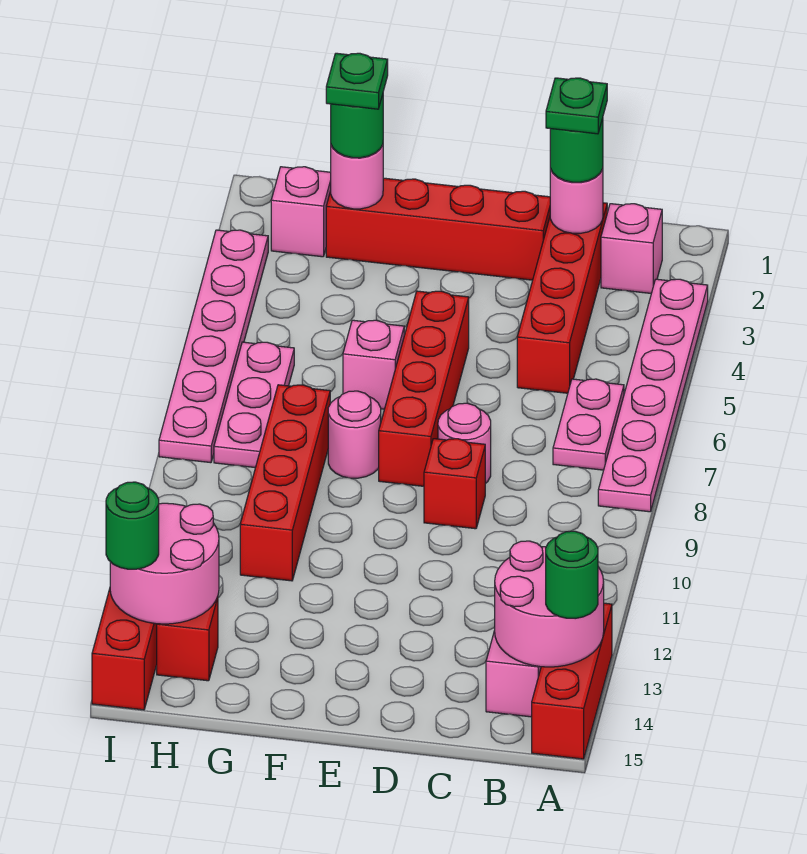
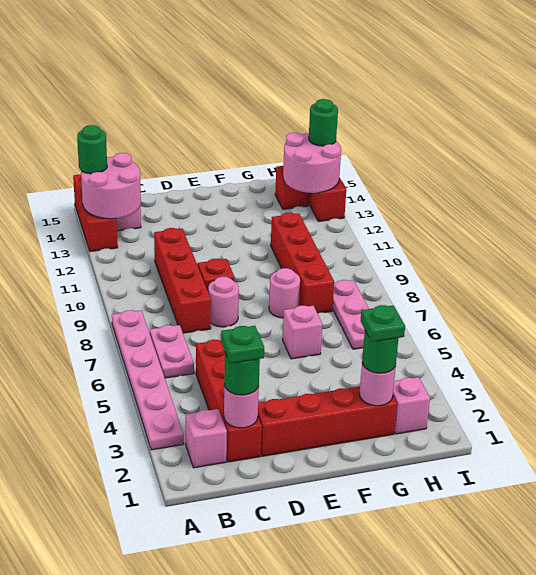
red 1x4 brick [379,291,469,486] -> red 1x4 brick moved to [154,228,211,333]
pink 1x6 plate [159,230,268,463] -> none

